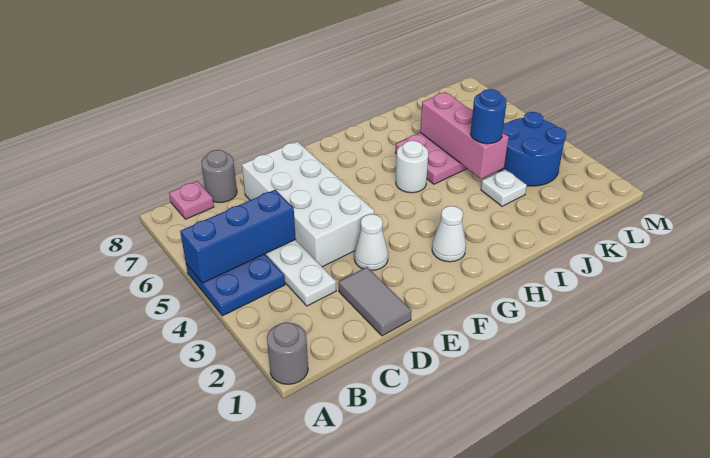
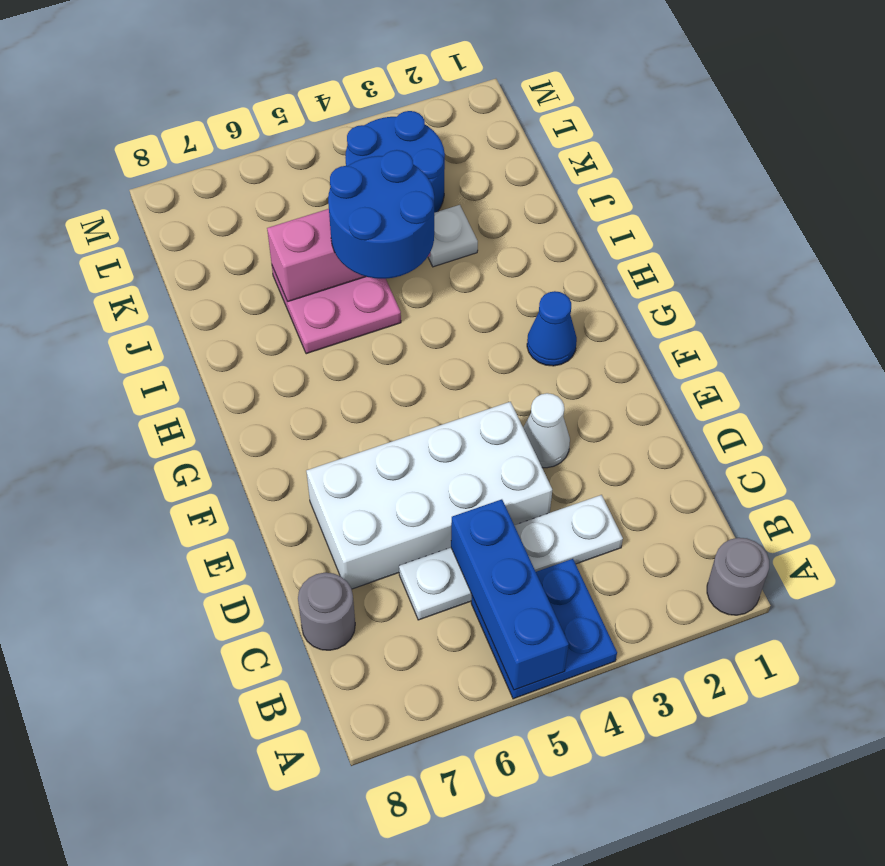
pink 1x1 plate [169,181,214,219] -> none
grey 1x2 tile [339,267,412,336] -> none
white 1x1 cone [432,206,466,262] -> blue 1x1 cone [527,291,577,366]
white 1x1 round brick [396,141,428,193] -> none
blue 1x1 round brick [470,89,507,144] -> blue 2x2 round brick [328,150,434,279]

